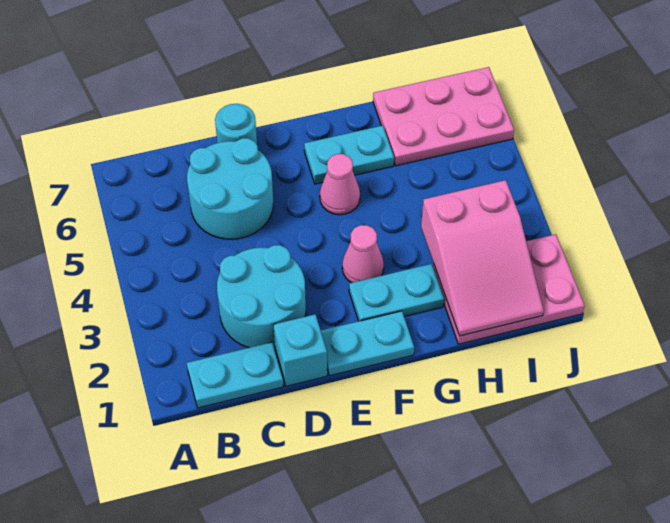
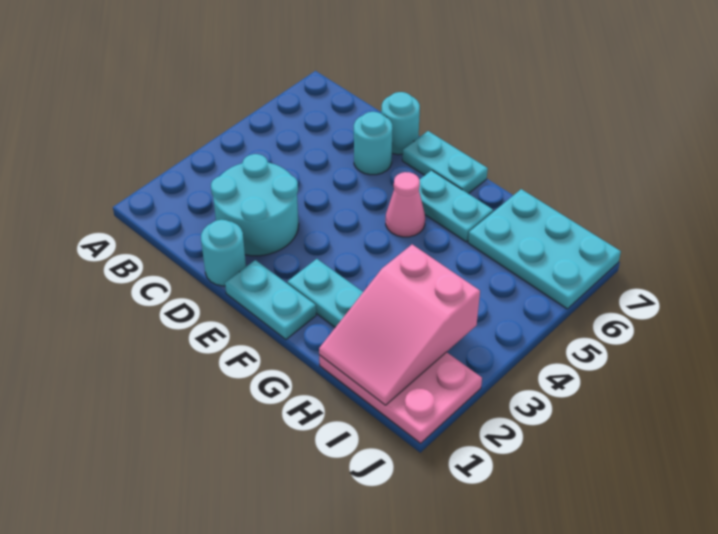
cyan 1x2 plate [187,342,284,408] -> cyan 1x2 plate moved to [402,131,488,194]
cyan 2x2 round brick [187,138,273,239] -> cyan 1x1 round brick [354,112,393,175]
cyan 1x1 brick [273,315,327,386] -> cyan 1x1 round brick [201,220,246,286]
pink 1x1 cone [342,225,384,283] -> none
pink 2x3 plate [373,67,514,166] -> cyan 2x3 plate [468,189,621,309]

